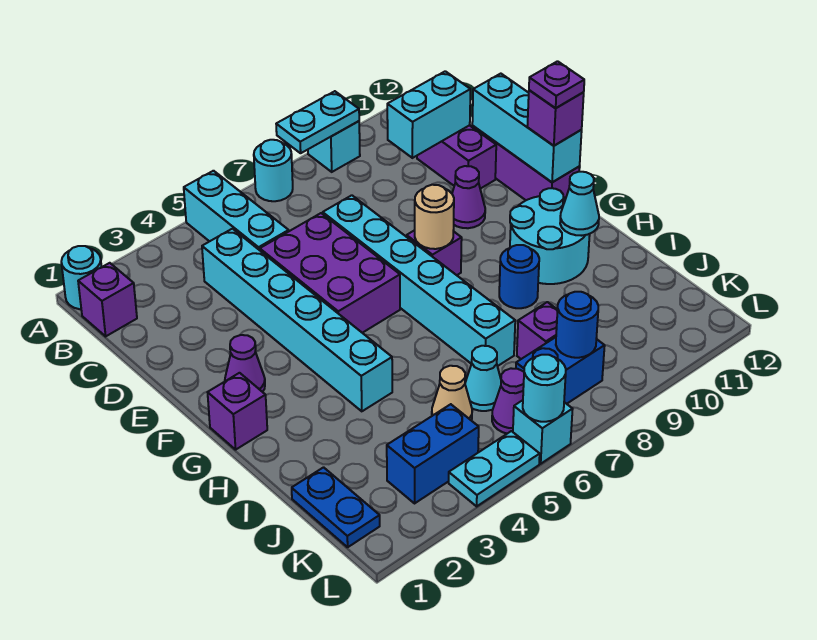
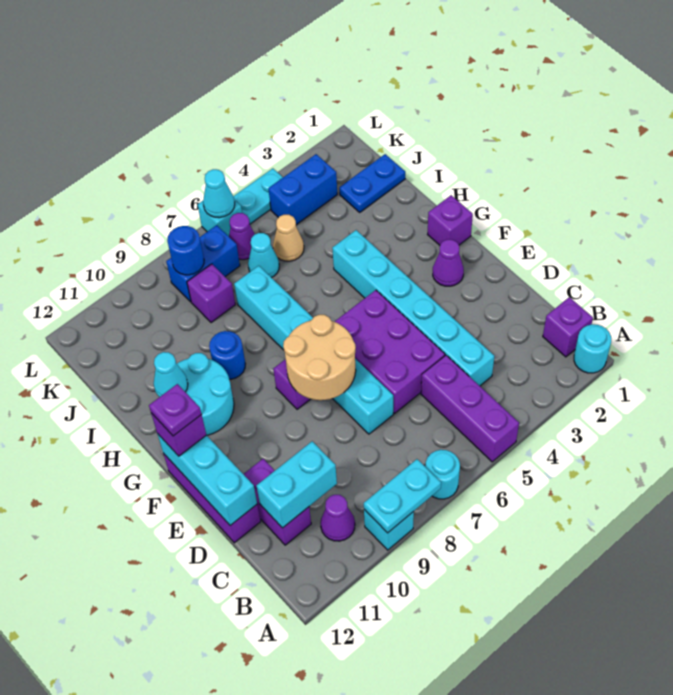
cyan 1x3 brick [184,171,289,250] -> purple 1x3 brick [421,355,519,462]
purple 1x1 cone [452,166,485,228] -> purple 1x1 cone moved to [321,495,355,541]
tan 1x1 round brick [415,185,454,249] -> tan 2x2 round brick [283,315,356,400]
blue 1x2 plate [292,467,380,547] -> blue 1x2 plate turned to [339,154,405,212]
cyan 1x1 round brick [523,355,566,422] -> cyan 1x1 cone [203,169,235,218]

